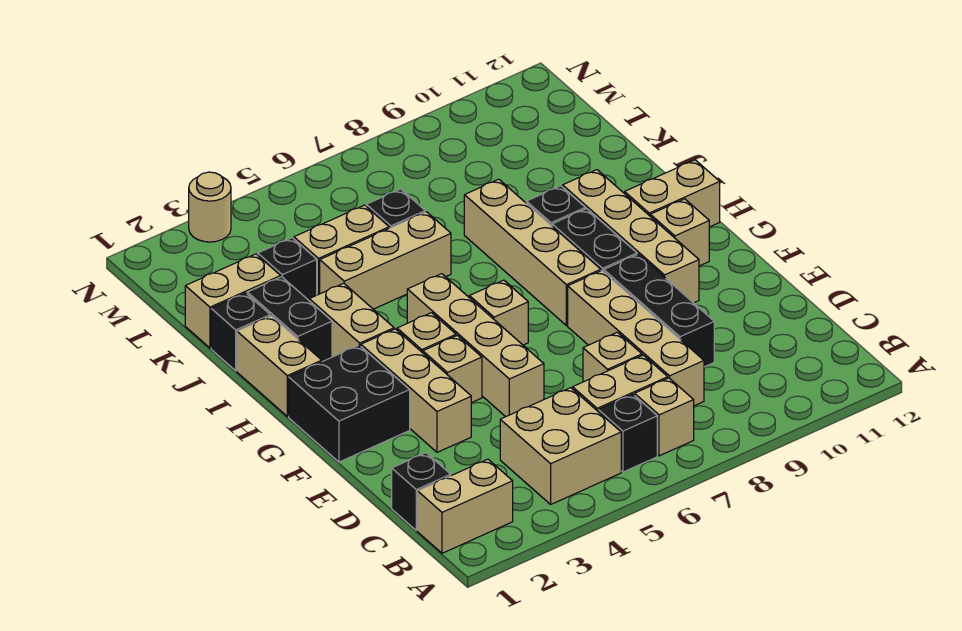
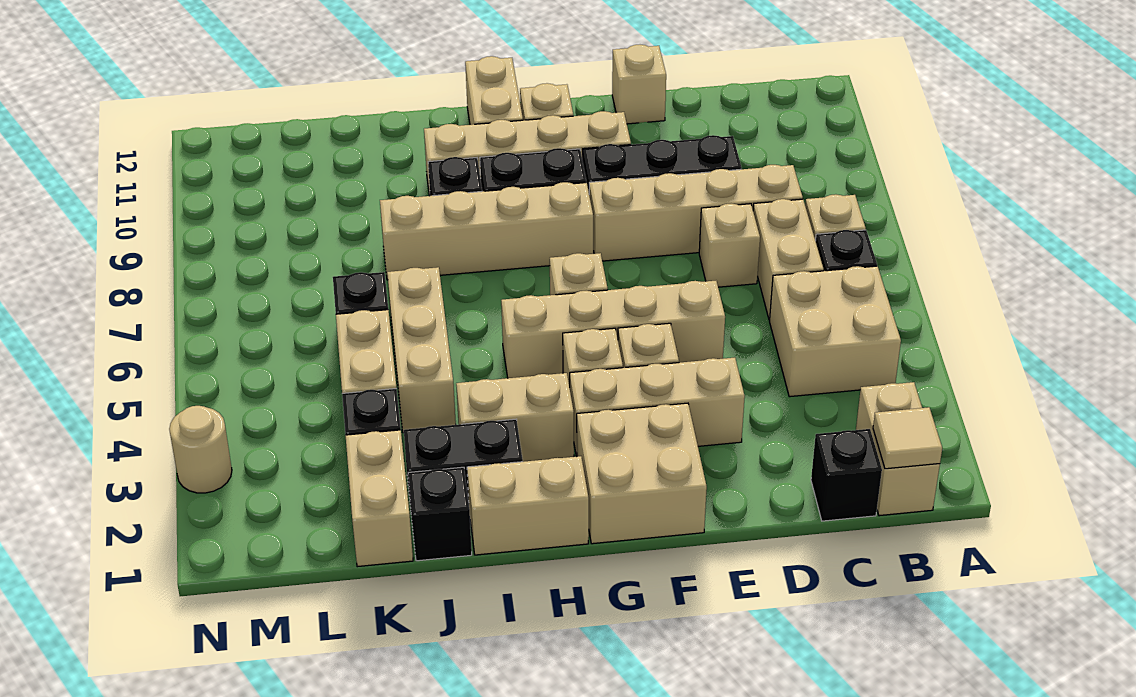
none -> tan 1x1 tile [873,407,942,469]
none -> tan 1x1 brick [612,45,666,124]
black 2x2 brick [289,345,410,462] -> tan 2x2 brick [577,403,707,544]

